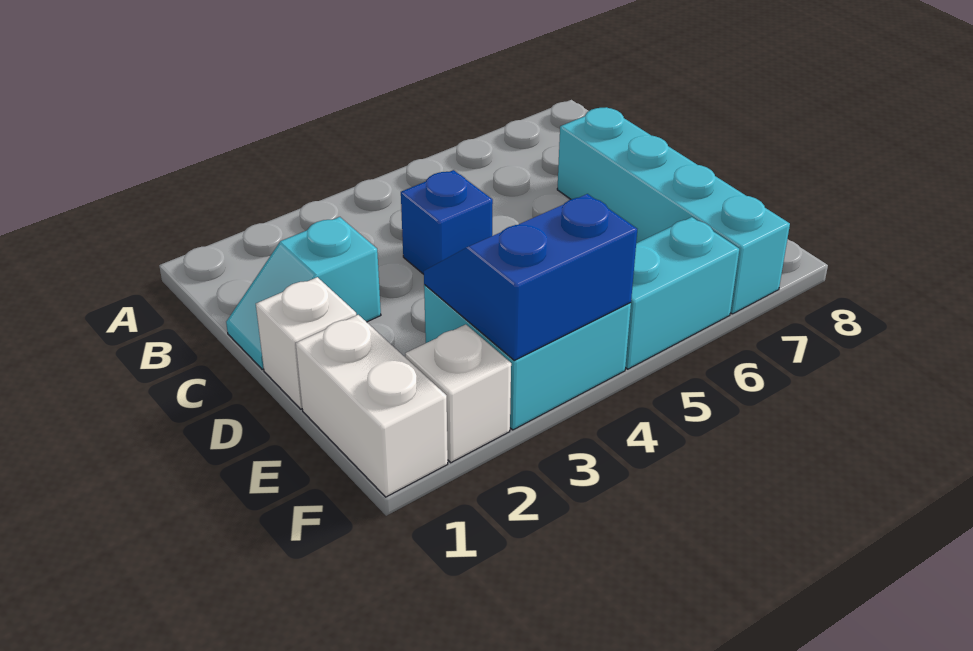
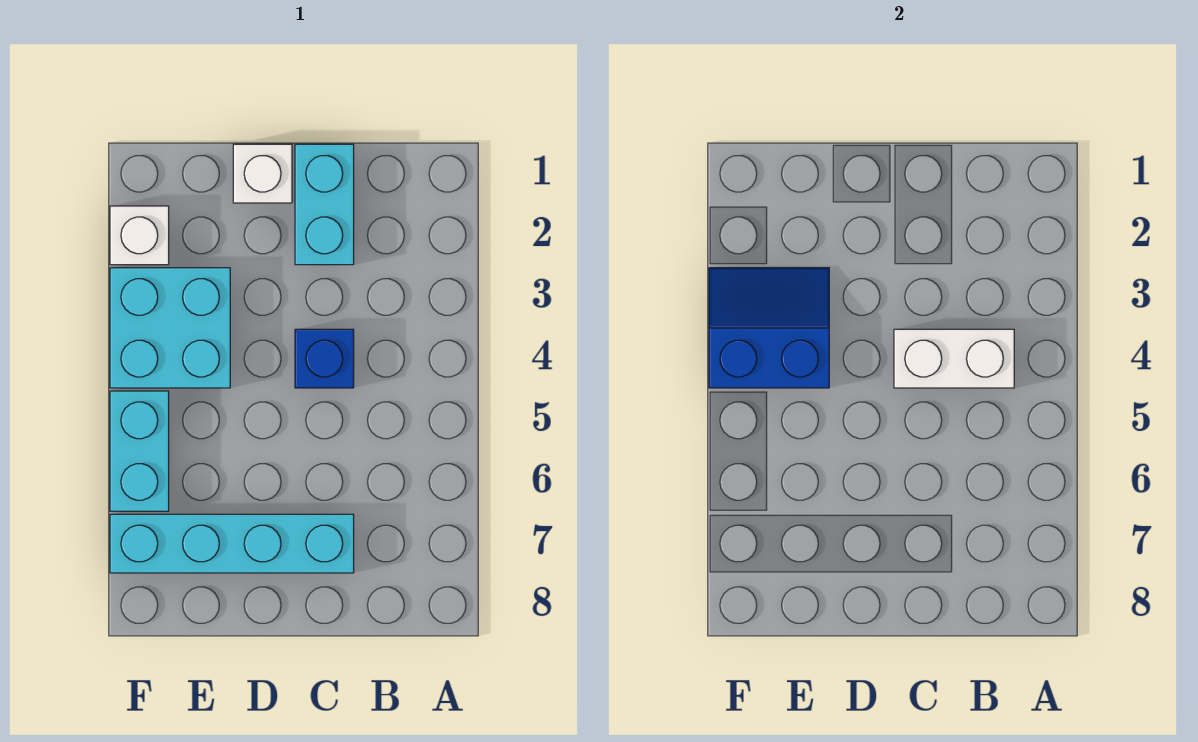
cyan 1x2 slope [226,217,381,369] -> cyan 1x2 brick [295,144,354,265]
white 1x2 brick [296,315,448,497] -> white 1x2 brick moved to [894,329,1014,388]
blue 2x2 slope [424,194,637,360] -> blue 2x2 slope turned to [709,268,829,388]

